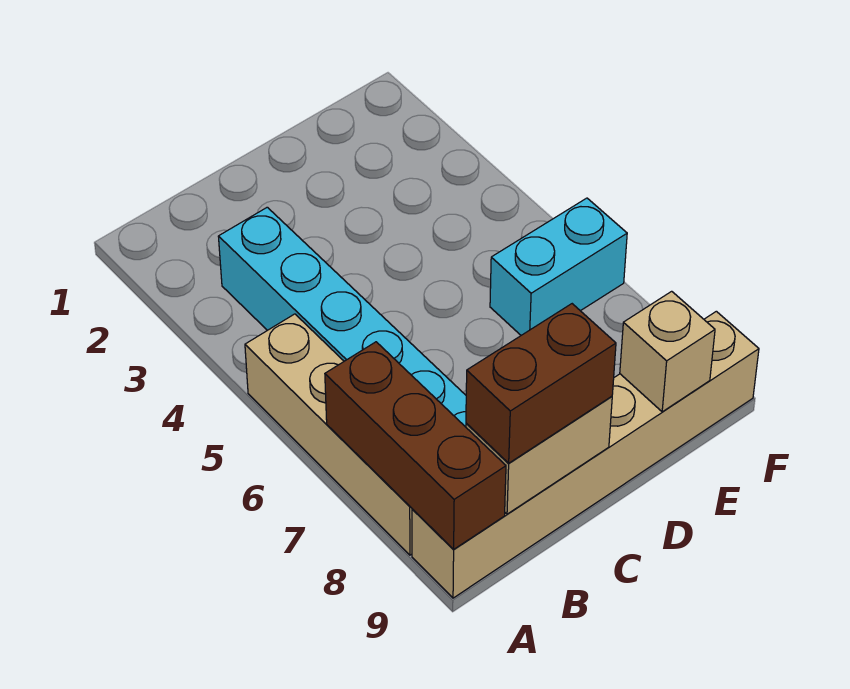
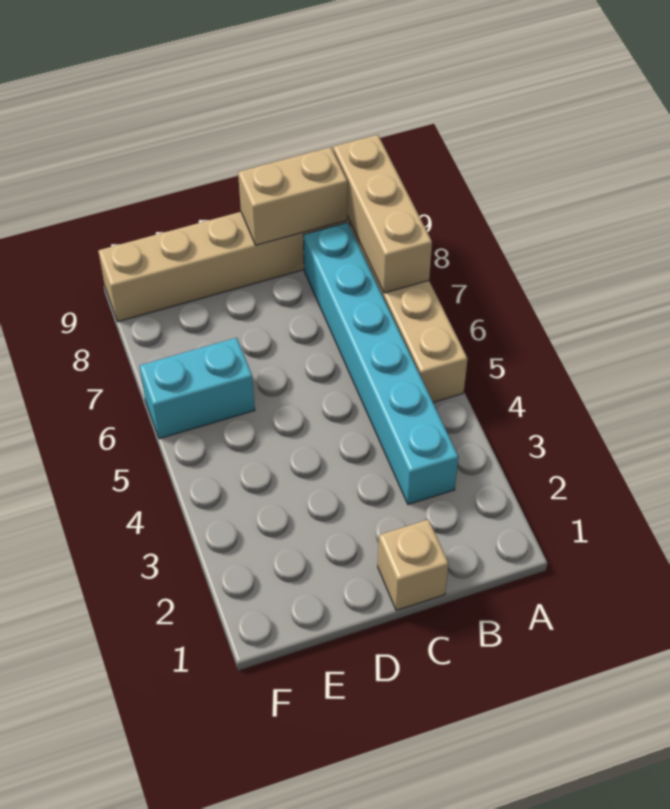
brown 1x3 brick [325,342,506,550] -> tan 1x3 brick [333,135,432,293]
brown 1x2 brick [466,304,616,463] -> none
tan 1x1 brick [620,291,715,412] -> tan 1x1 brick moved to [378,519,449,610]

